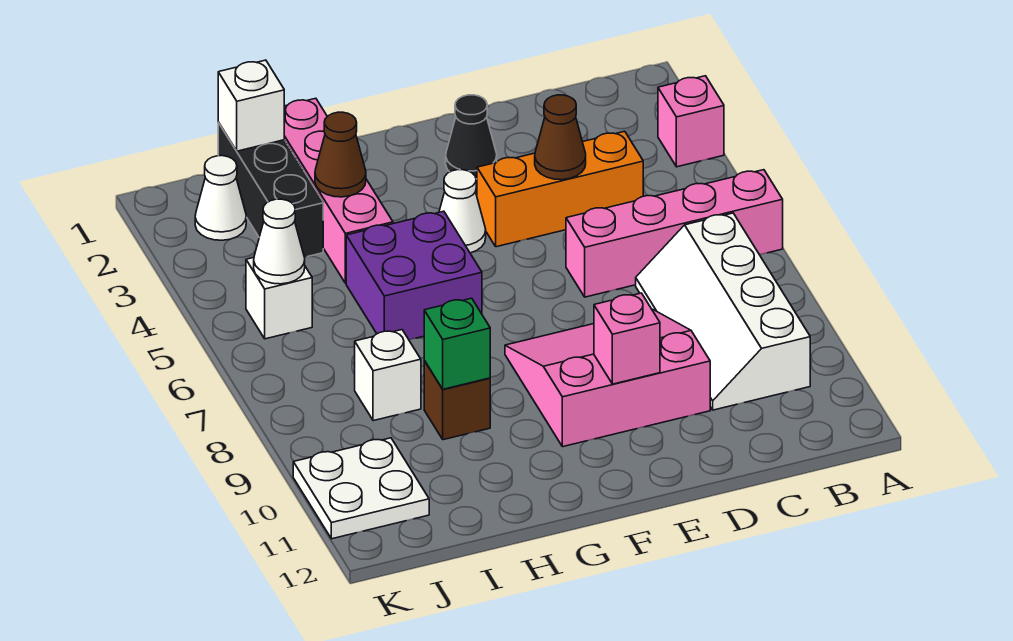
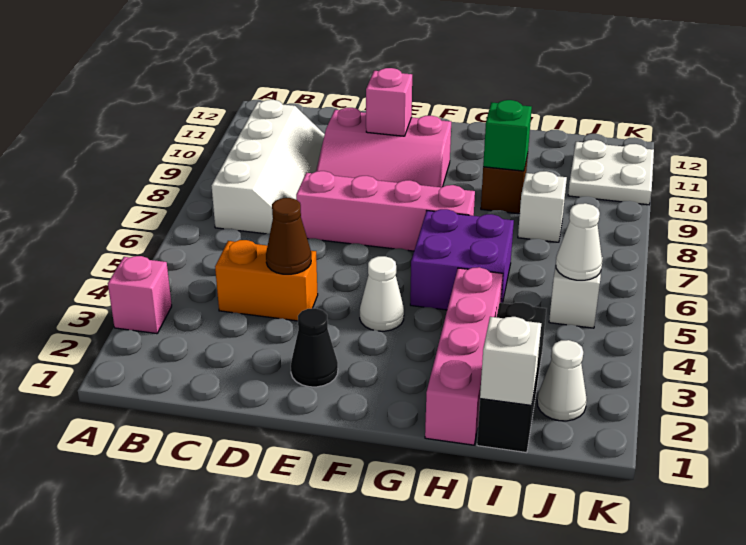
pink 1x4 brick [566,170,783,297] -> pink 1x4 brick moved to [296,171,475,251]
orange 1x3 brick [477,131,643,247] -> orange 1x2 brick [215,240,318,321]
brown 1x1 cone [315,112,366,197] -> none

